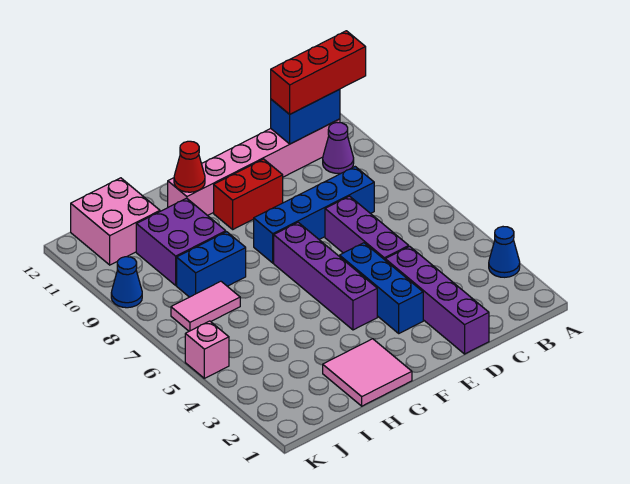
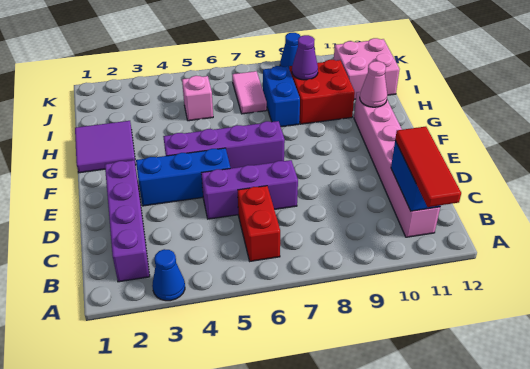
red 1x3 brick [271,31,366,114] -> red 1x3 tile [395,127,461,207]
purple 1x1 cone [323,123,354,173] -> purple 1x1 cone moved to [292,35,318,80]
blue 1x4 brick [254,167,374,263] -> none
purple 1x4 brick [385,246,489,354] -> purple 1x4 brick turned to [105,160,150,282]
red 1x2 brick [214,159,283,229] -> red 1x2 brick moved to [238,186,280,261]
pink 2x2 tile [323,339,412,406] -> purple 2x2 tile [75,121,136,173]
red 1x1 cone [174,141,205,192] -> pink 1x1 cone [360,61,387,107]
purple 2x2 brick [136,198,226,285] -> red 2x2 brick [289,60,355,124]
pink 1x1 brick [185,321,229,378] -> pink 1x1 brick moved to [182,76,213,121]

